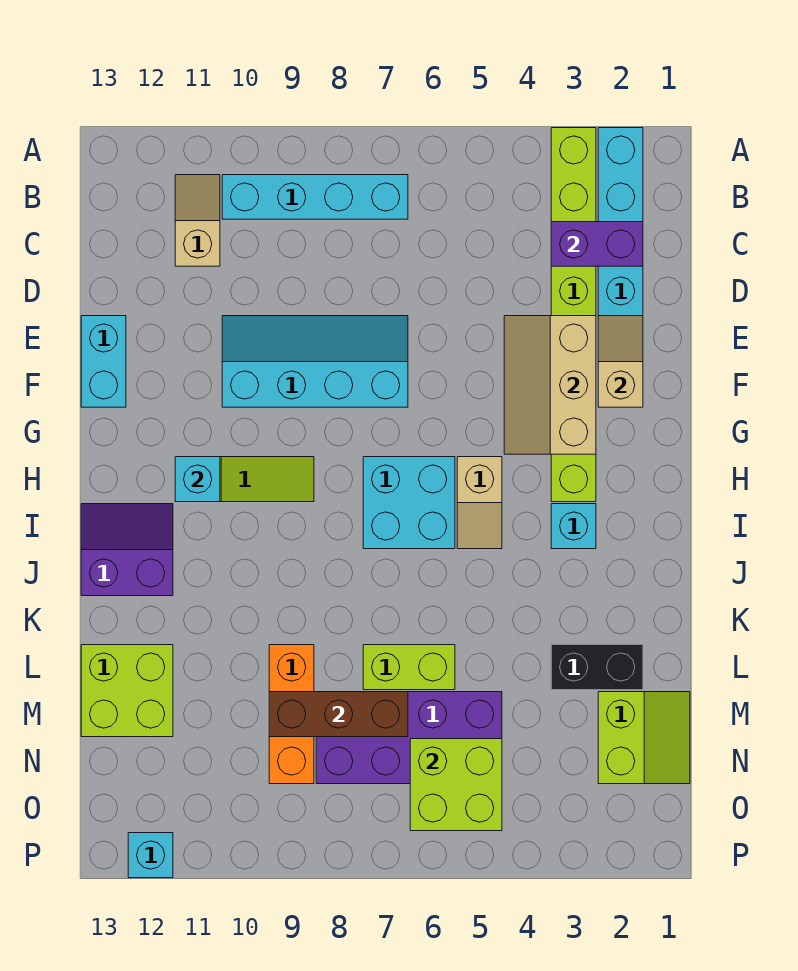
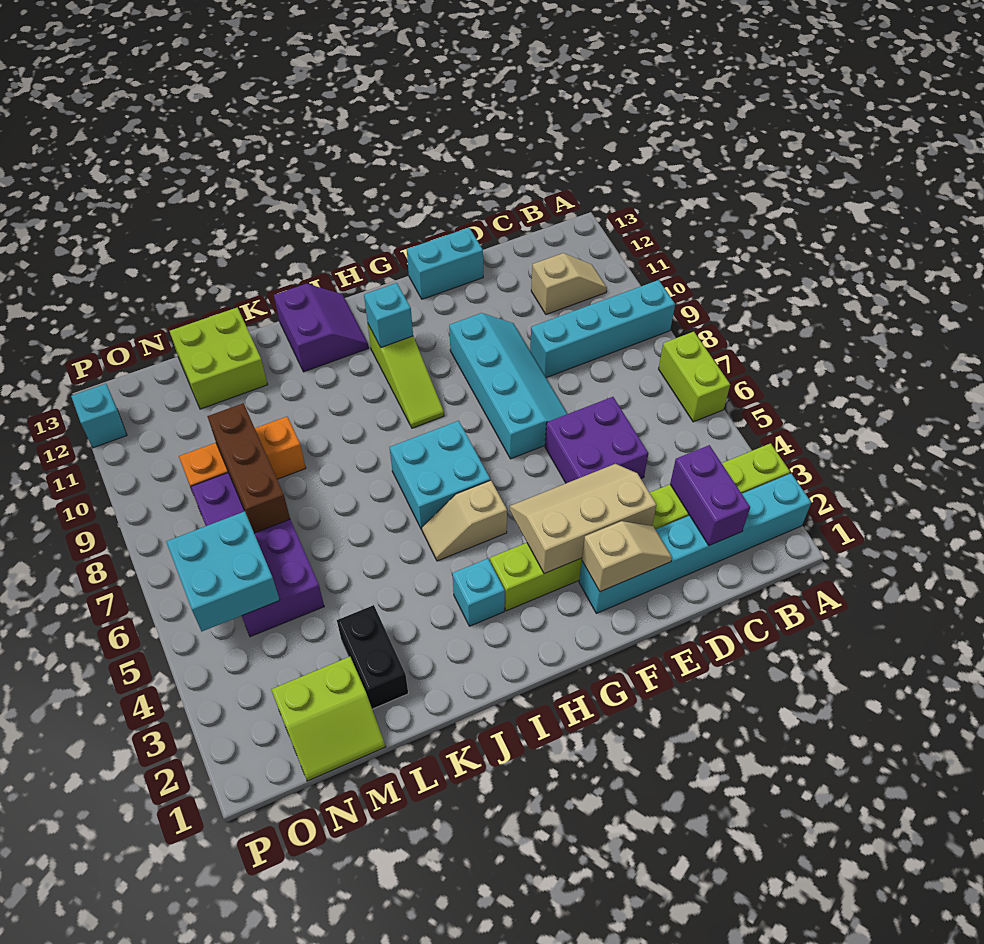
cyan 1x4 brick [222,175,408,219] -> cyan 1x4 brick turned to [530,280,675,378]
none -> purple 2x2 brick [545,397,648,483]
lime 1x2 brick [363,645,455,690] -> lime 1x2 brick moved to [659,332,730,422]
lime 2x2 brick [410,739,502,831] -> cyan 2x2 brick [166,511,280,631]

